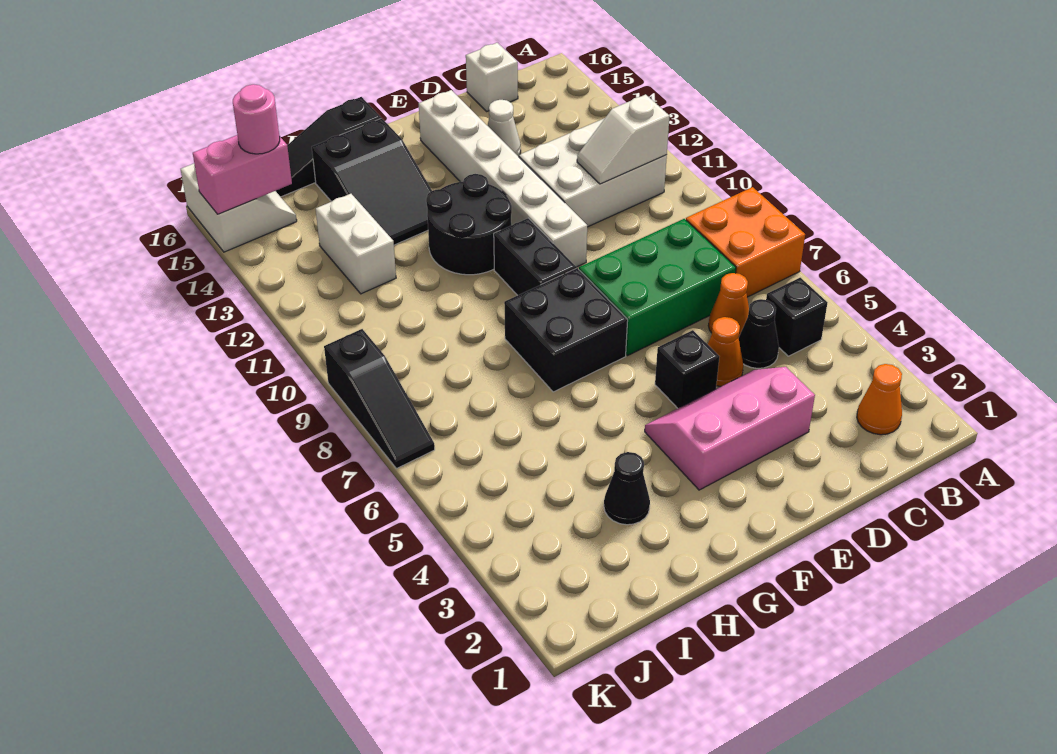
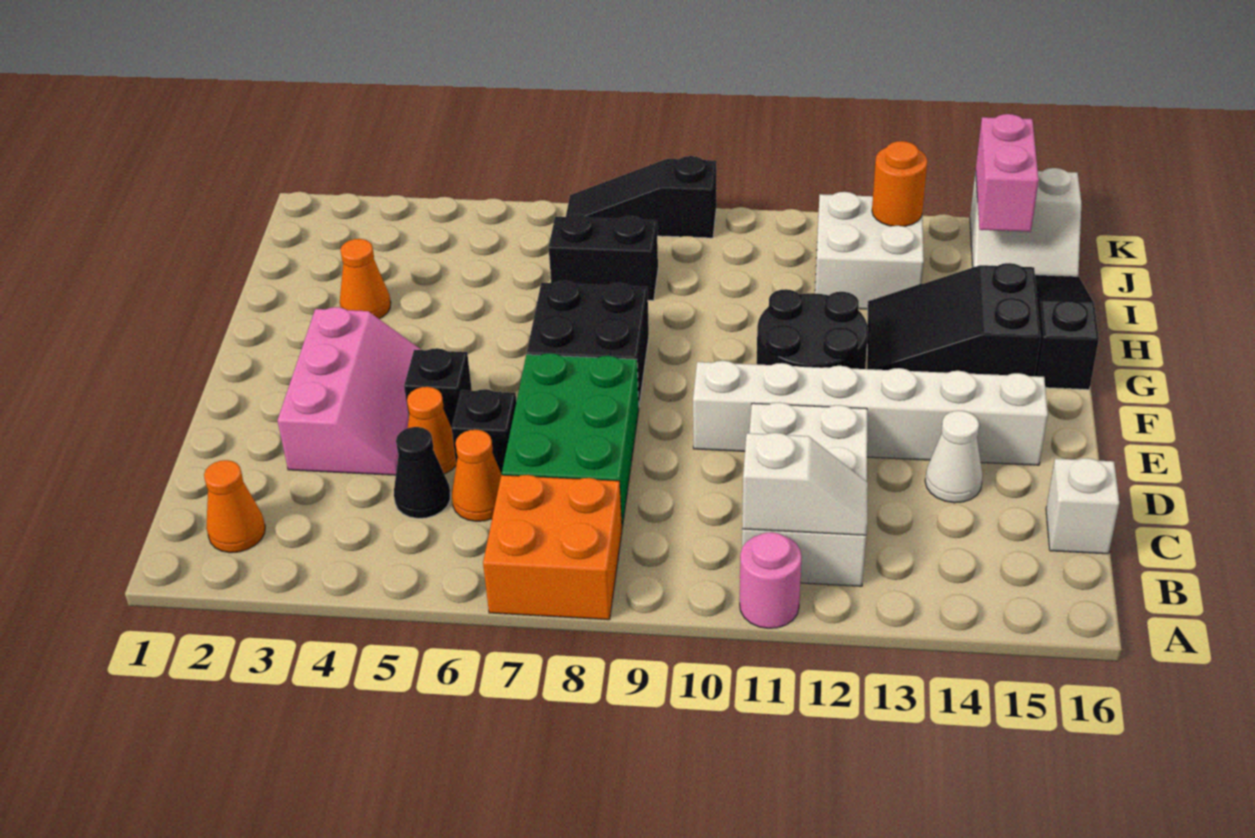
black 1x1 brick [766,278,827,356] -> black 1x1 brick moved to [452,389,516,474]
white 1x2 slope [577,94,670,184] -> white 1x2 slope turned to [742,433,868,535]
black 1x2 brick [494,218,576,295] -> black 1x2 brick moved to [549,214,658,301]
black 1x1 cone [604,452,650,525] -> orange 1x1 cone [340,239,391,319]
white 1x2 brick [316,194,396,294] -> white 2x2 brick [815,192,924,309]
none -> orange 1x1 round brick [872,141,927,226]
pink 1x1 round brick [233,84,280,154] -> pink 1x1 round brick moved to [740,532,801,628]

